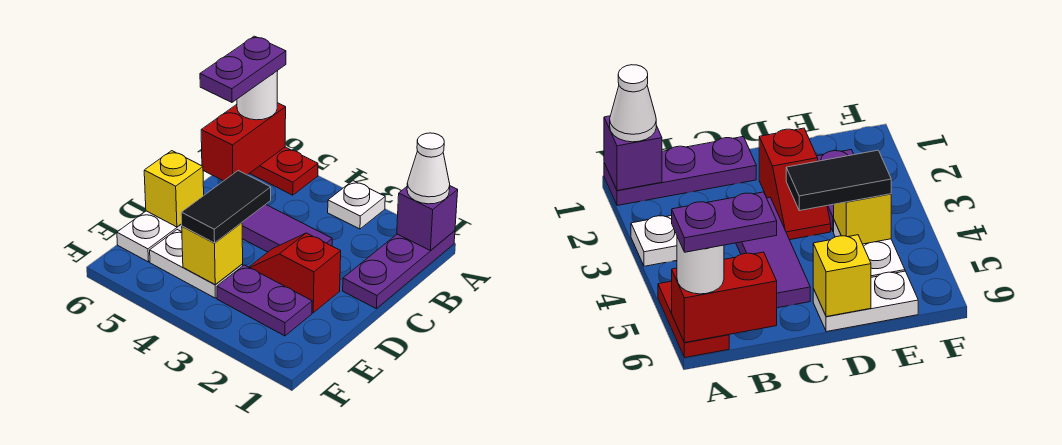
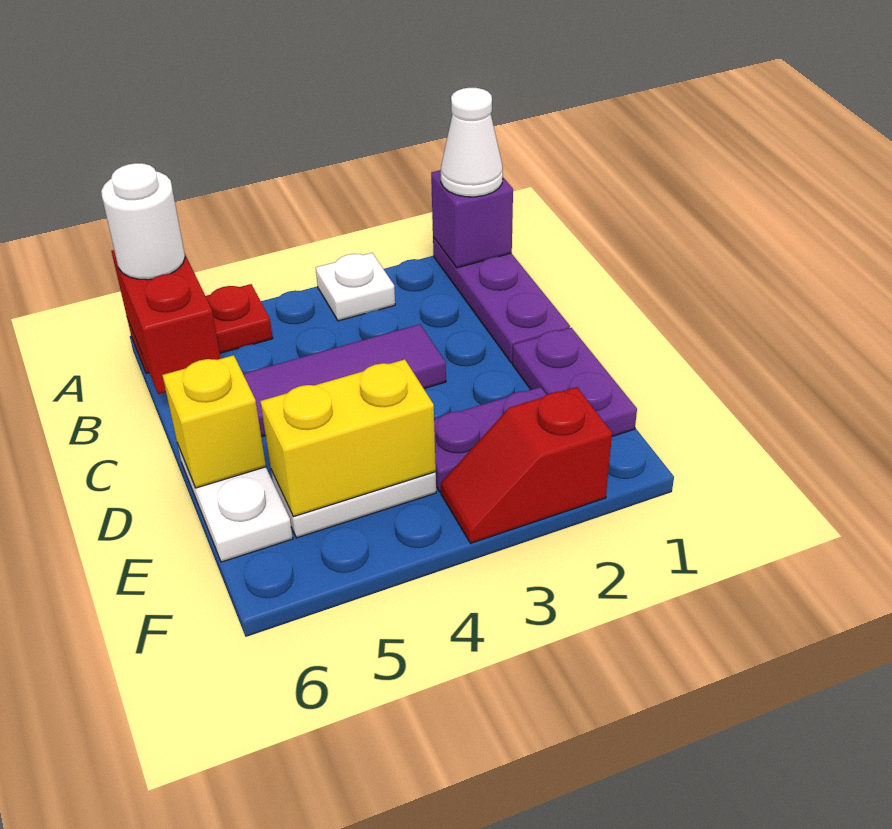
purple 1x2 plate [200,36,286,102] -> purple 1x2 plate moved to [513,328,637,436]
red 1x2 slope [249,233,341,313] -> red 1x2 slope moved to [441,387,612,543]
black 1x2 tile [181,171,271,243] -> none
yellow 1x1 brick [182,223,243,285] -> yellow 1x2 brick [260,359,436,517]

